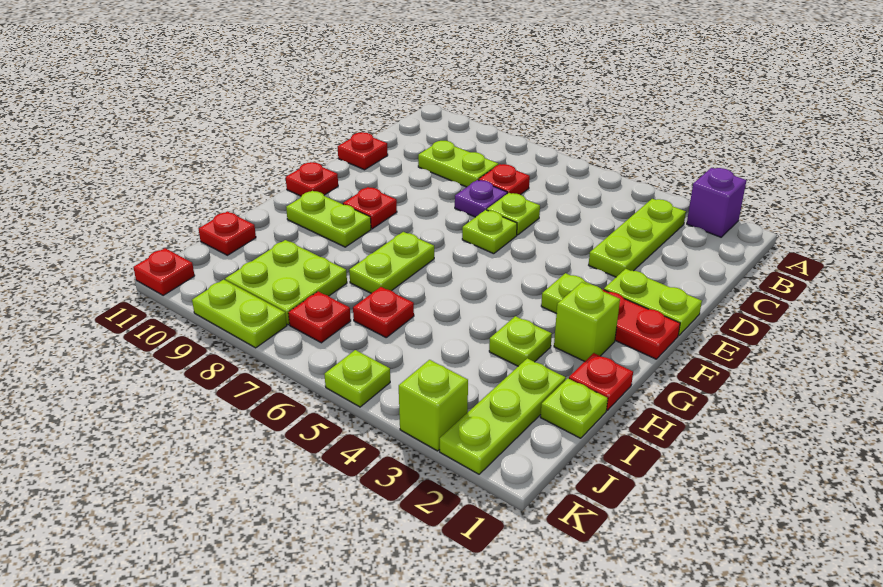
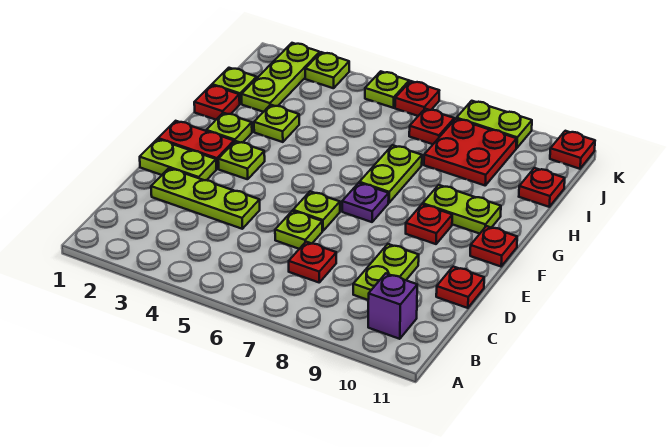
purple 1x1 brick [687,168,746,237] -> purple 1x1 brick moved to [368,274,417,339]
lime 1x3 plate [589,199,686,277] -> lime 1x3 plate turned to [151,168,260,229]
lime 1x2 plate [418,141,498,187] -> lime 1x2 plate turned to [353,244,419,300]
purple 1x1 plate [455,180,507,217] -> purple 1x1 plate moved to [342,183,389,222]
lime 1x1 brick [554,282,620,361] -> lime 1x1 plate [206,113,252,143]
red 1x1 plate [353,287,414,337] -> red 1x1 plate moved to [395,81,439,116]
lime 2x2 plate [225,240,347,325] -> red 2x2 plate [424,119,517,185]
lime 1x1 brick [399,360,468,451] -> lime 1x1 plate [305,52,349,88]

